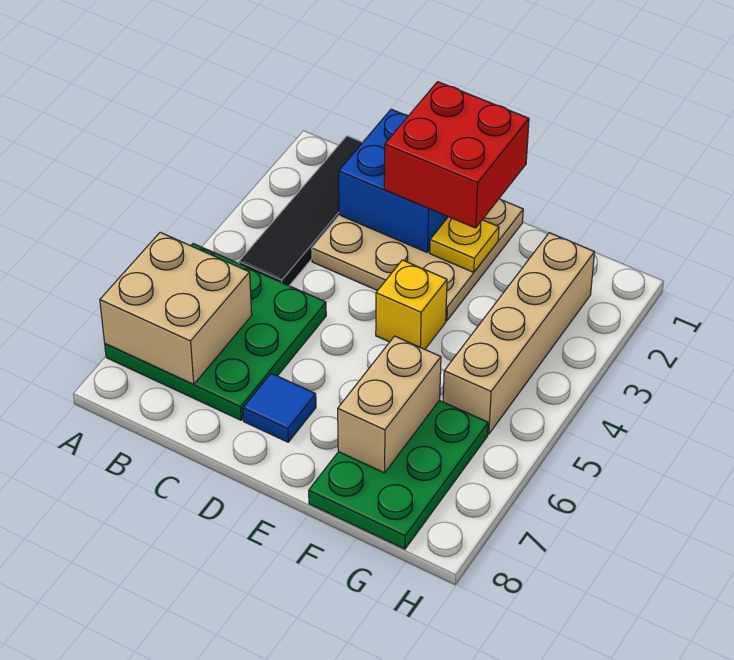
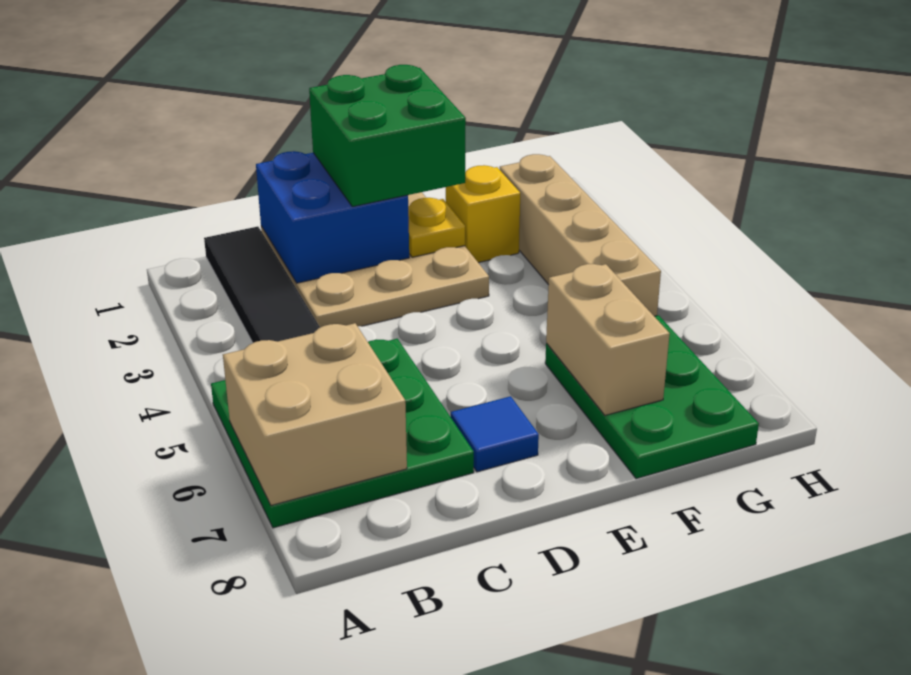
red 2x2 brick [384,82,529,228] -> green 2x2 brick [309,65,466,207]
yellow 1x1 brick [376,260,447,349] -> yellow 1x1 brick moved to [446,165,520,263]

